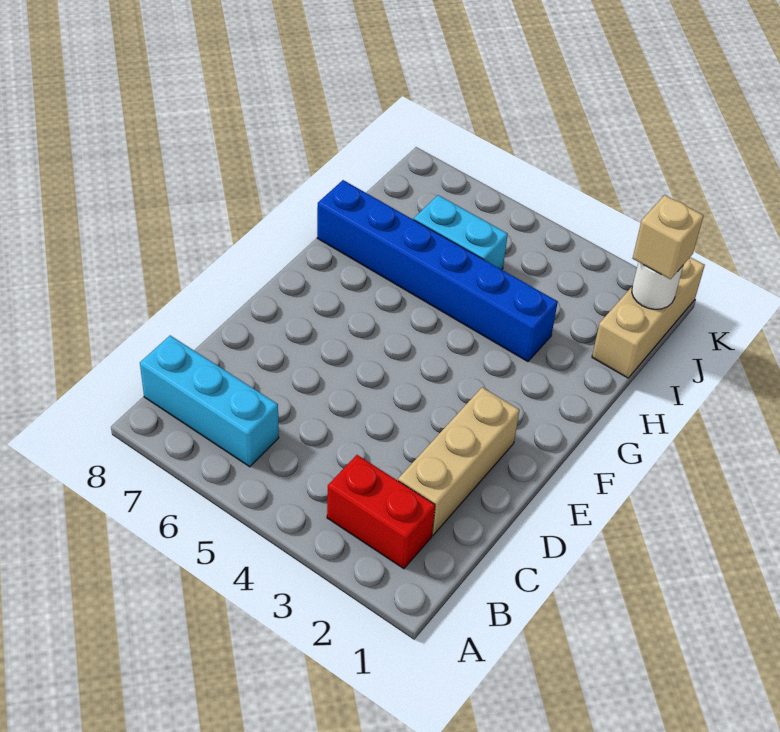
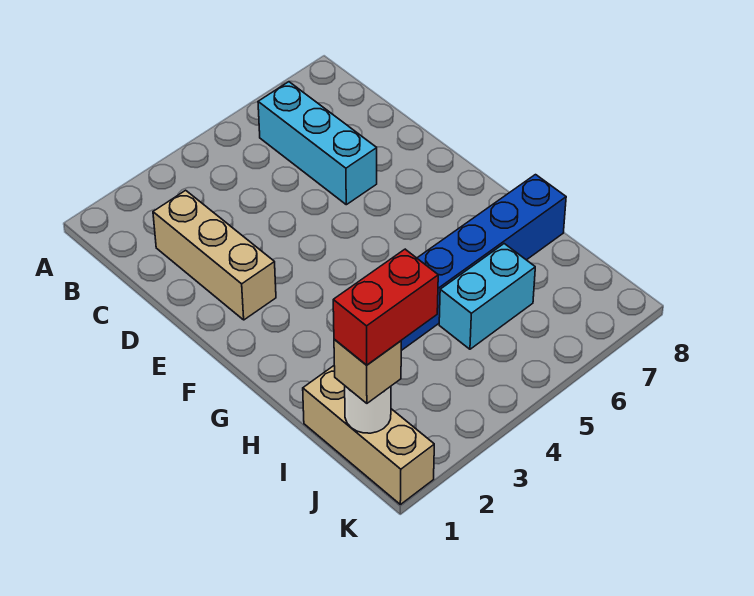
red 1x2 brick [327,455,435,569] -> red 1x2 brick moved to [333,249,438,365]
cyan 1x3 brick [140,336,279,467] -> cyan 1x3 brick turned to [258,82,377,205]

